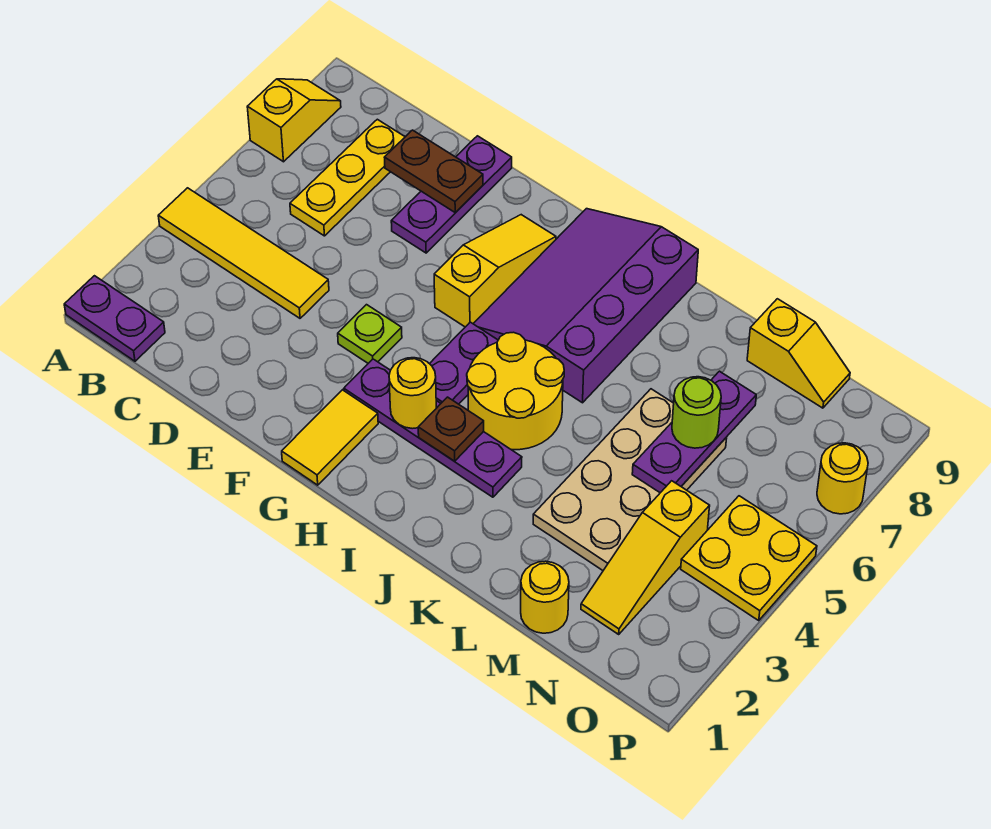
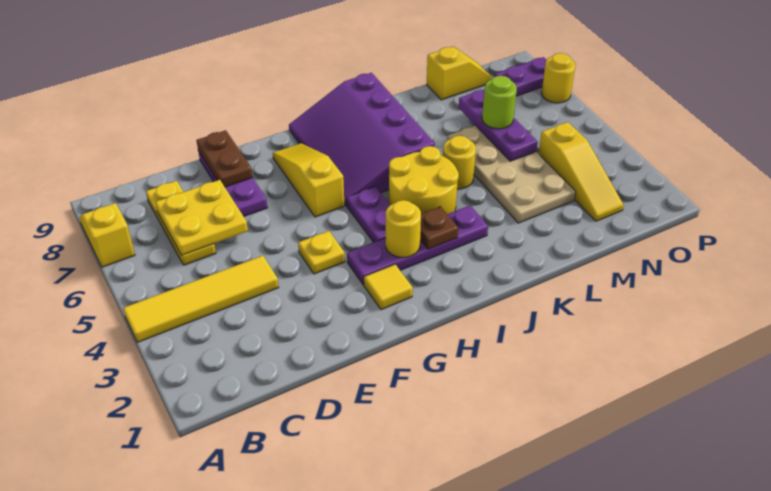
purple 1x2 plate [64,276,165,361] -> purple 1x2 plate moved to [494,57,546,96]
brown 1x2 plate [384,130,483,213] -> brown 1x2 plate turned to [196,130,253,187]
lime 1x1 plate [338,305,402,363] -> yellow 1x1 plate [298,231,345,274]
yellow 1x2 tile [282,390,378,485] -> yellow 1x1 tile [364,264,413,310]
yellow 1x1 round brick [521,561,569,633] -> yellow 1x1 round brick moved to [443,136,476,189]
yellow 2x2 plate [681,496,817,620] -> yellow 2x2 plate moved to [155,180,248,255]

